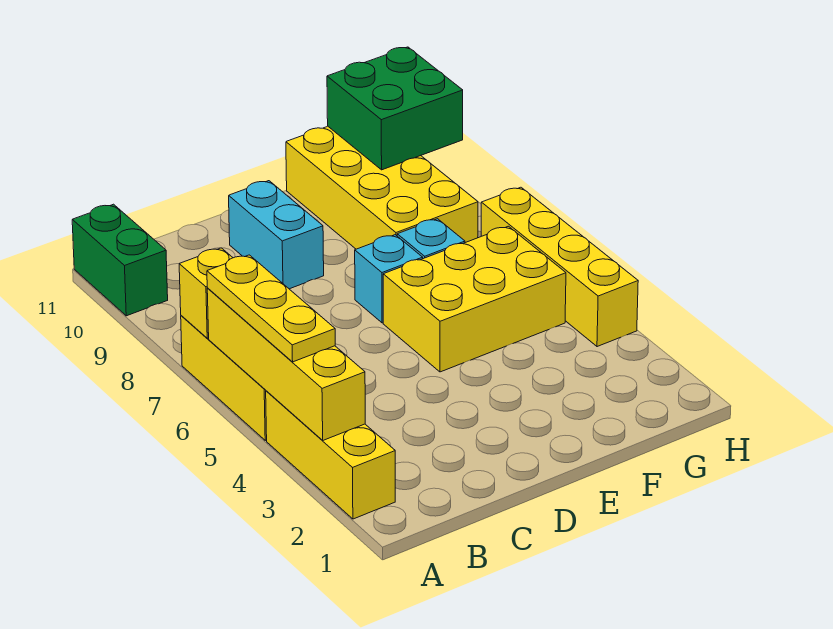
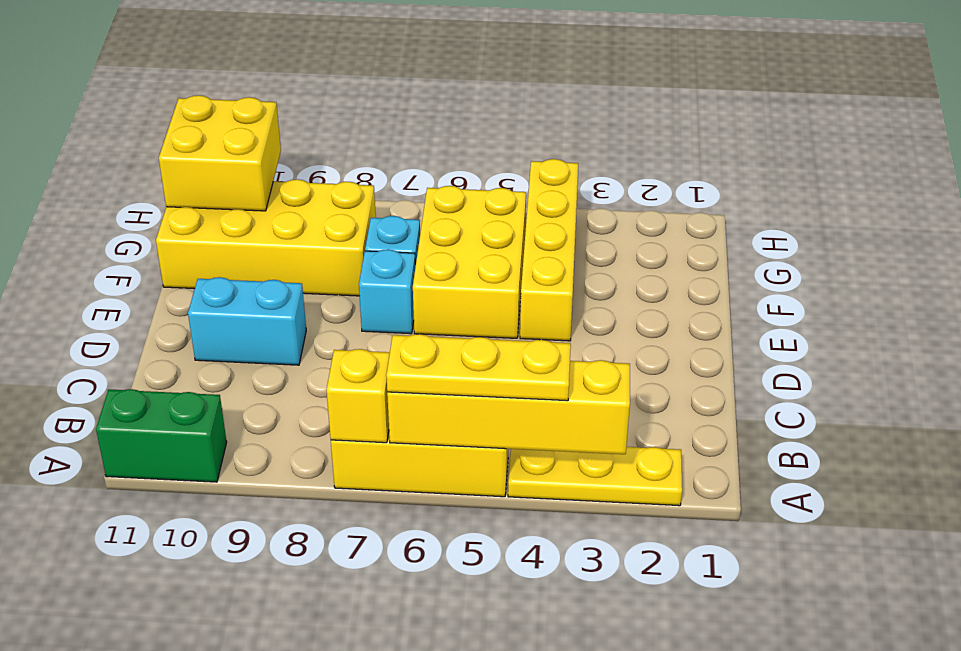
yellow 1x3 brick [266,391,395,519] -> yellow 1x3 plate [508,447,682,506]
green 2x2 brick [327,47,463,170] -> yellow 2x2 brick [159,95,281,211]
yellow 1x4 brick [481,187,638,347] -> yellow 1x4 brick turned to [520,159,578,341]

